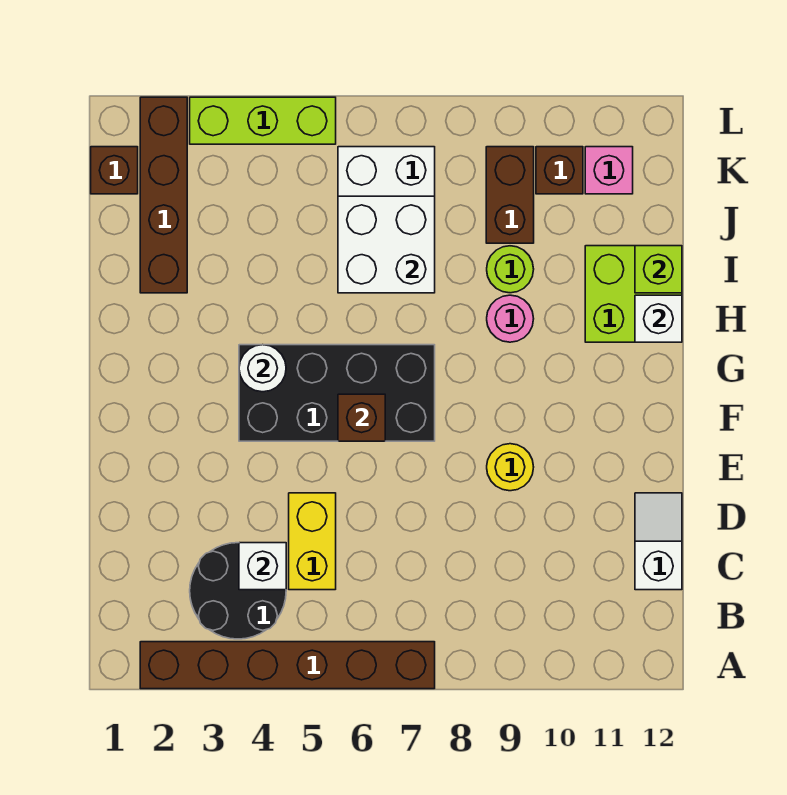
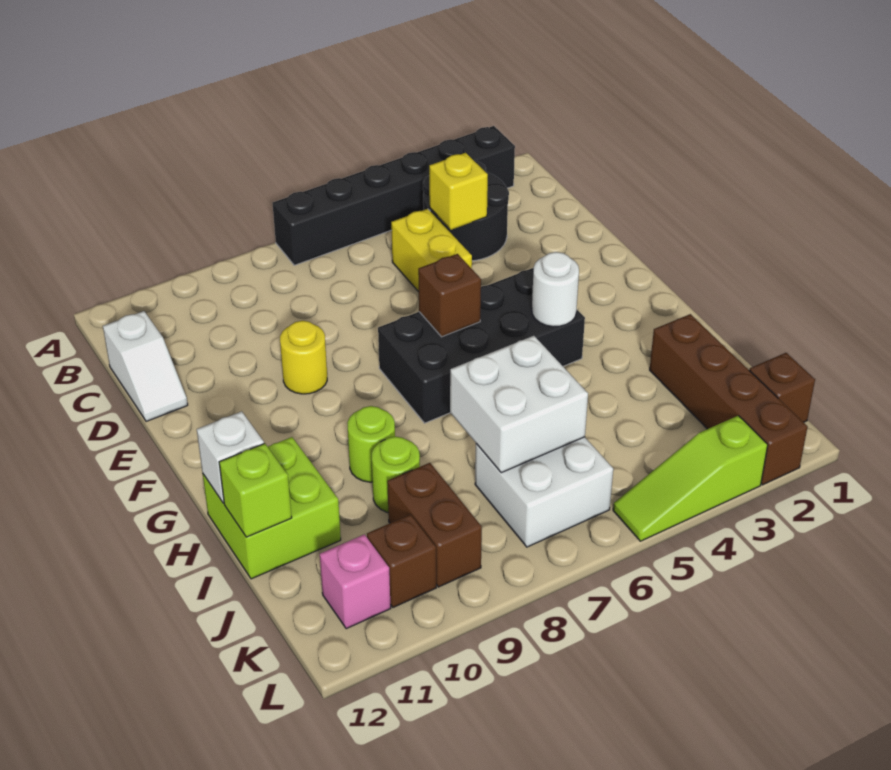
brown 1x6 brick [140,642,435,689] -> black 1x6 brick [272,126,515,265]
white 1x1 brick [239,543,286,590] -> yellow 1x1 brick [429,153,488,230]
pink 1x1 round brick [487,295,534,342] -> lime 1x1 round brick [347,406,395,482]
lime 1x3 brick [190,97,336,144] -> lime 1x3 slope [613,416,768,541]

